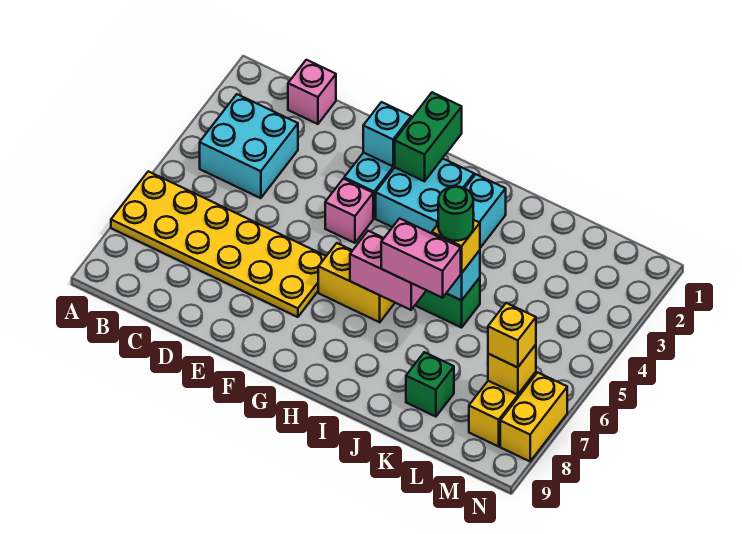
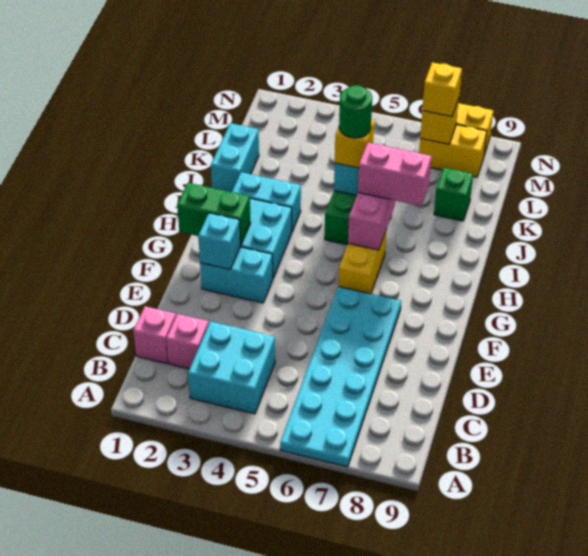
yellow 2x6 plate [111,171,326,317] -> cyan 2x6 plate [280,287,401,467]
pink 1x1 brick [325,179,373,243] -> pink 1x1 brick moved to [166,314,209,369]
pink 1x2 brick [381,218,461,298] -> pink 1x2 brick turned to [358,143,432,206]
none -> cyan 1x2 brick [211,123,259,192]

